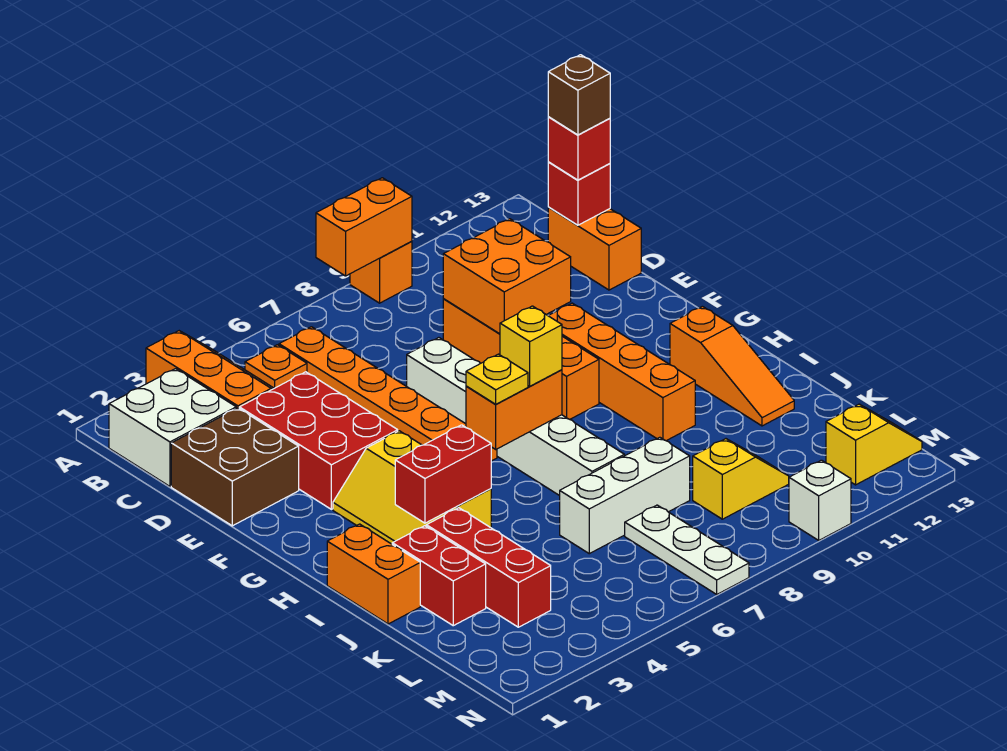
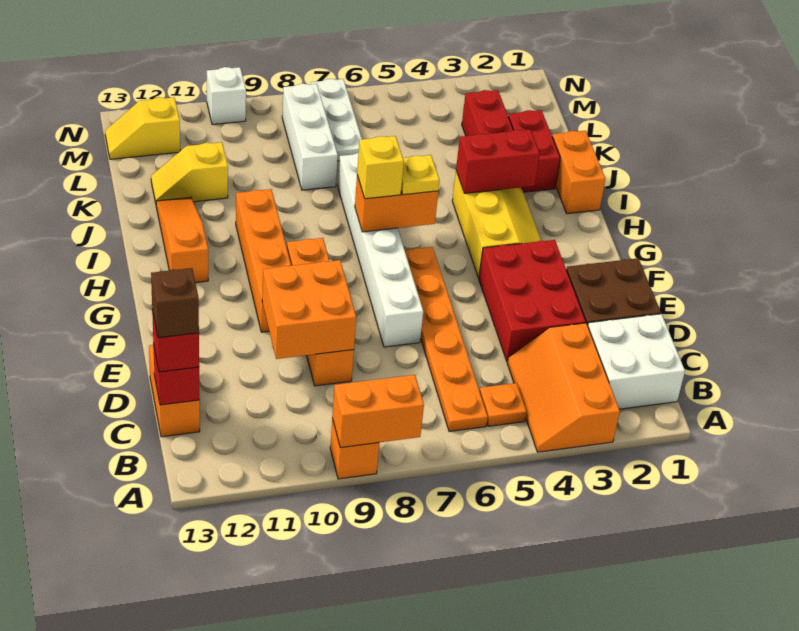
white 1x3 brick [560,437,690,554] -> white 1x3 brick turned to [282,84,338,190]
yellow 1x2 slope [693,439,789,519] -> yellow 1x2 slope moved to [151,142,228,203]

